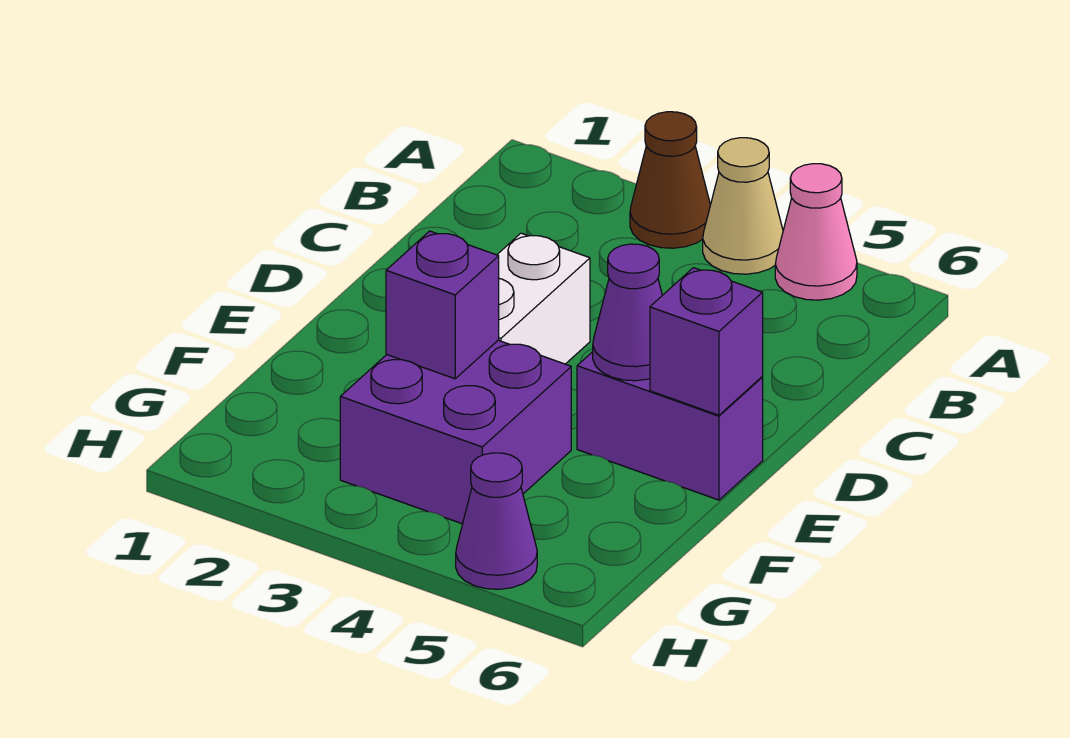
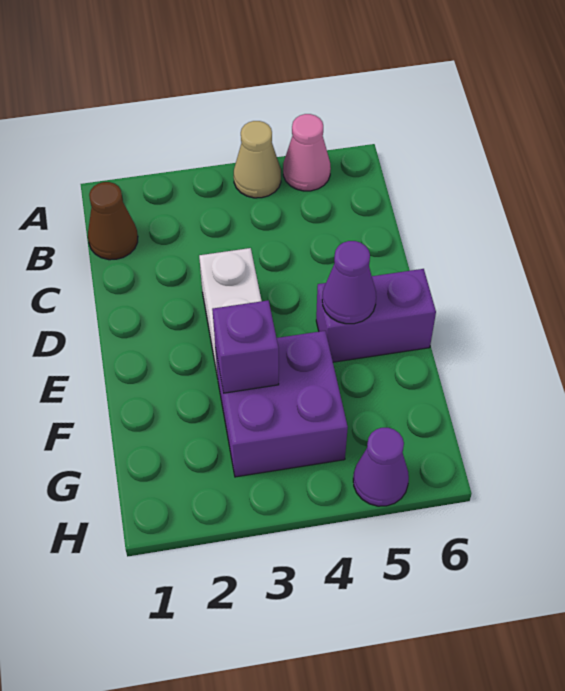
brown 1x1 cone [630,112,710,248] -> brown 1x1 cone moved to [88,182,138,260]
purple 1x1 brick [650,268,763,415] -> none

